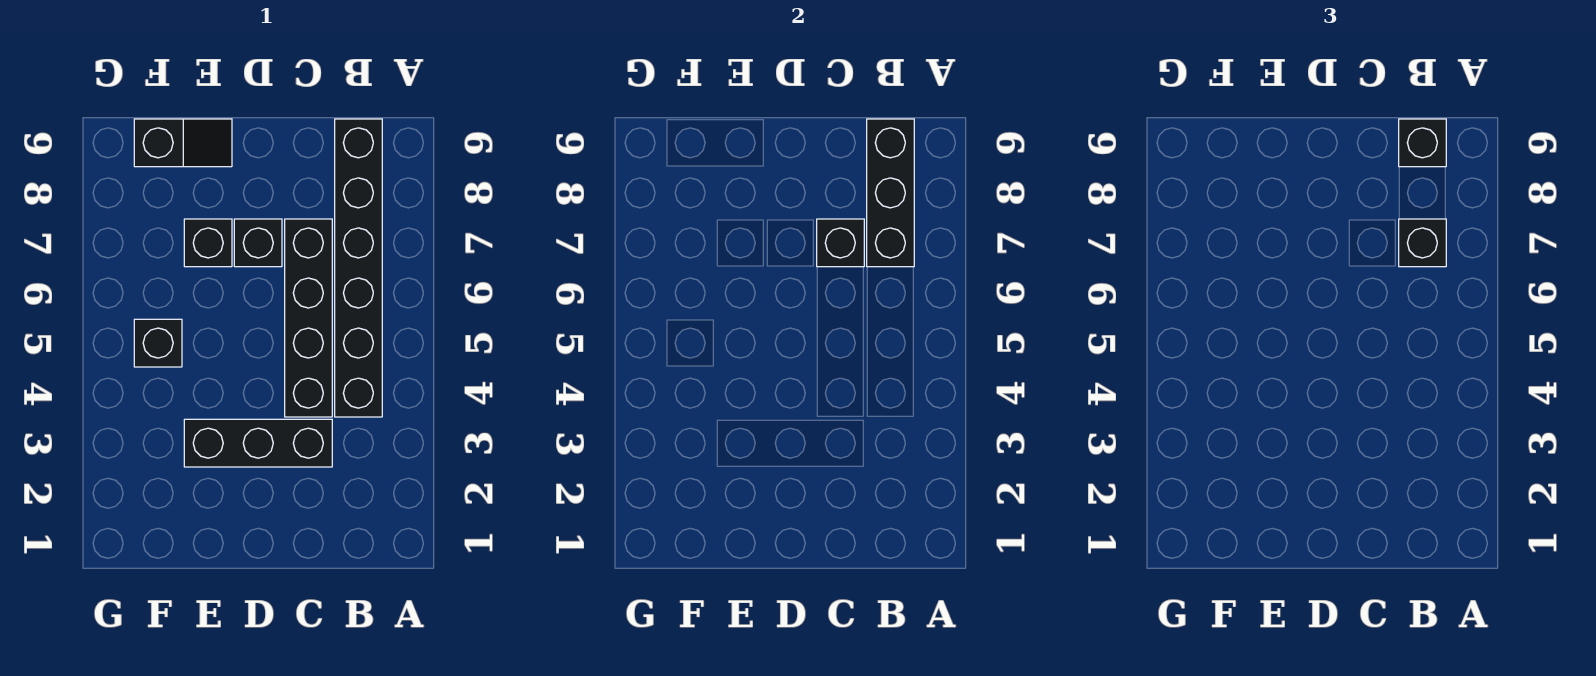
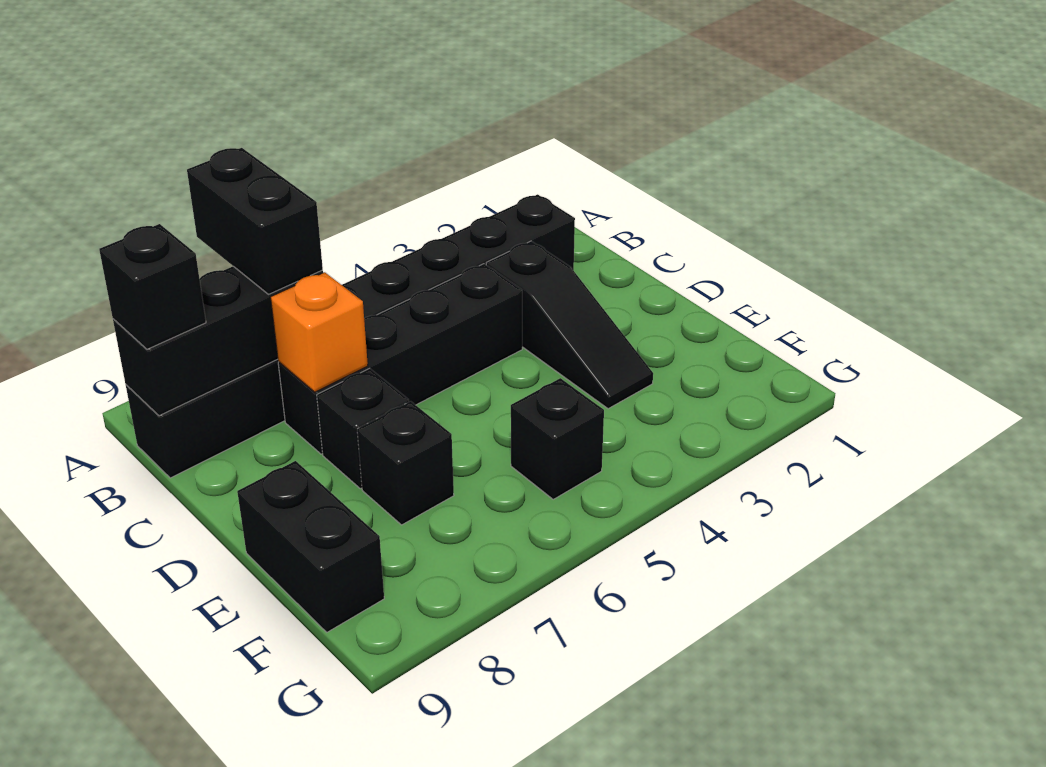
black 1x6 brick [335,119,382,417] -> black 1x8 brick [126,194,575,478]
black 1x1 brick [1399,219,1446,267] -> black 1x2 brick [187,148,323,294]
black 1x3 brick [184,419,332,467] -> black 1x3 slope [486,241,653,409]
black 1x1 brick [817,219,864,267] -> orange 1x1 brick [271,272,368,392]
black 1x2 slope [134,119,232,167] -> black 1x2 brick [237,461,384,632]

